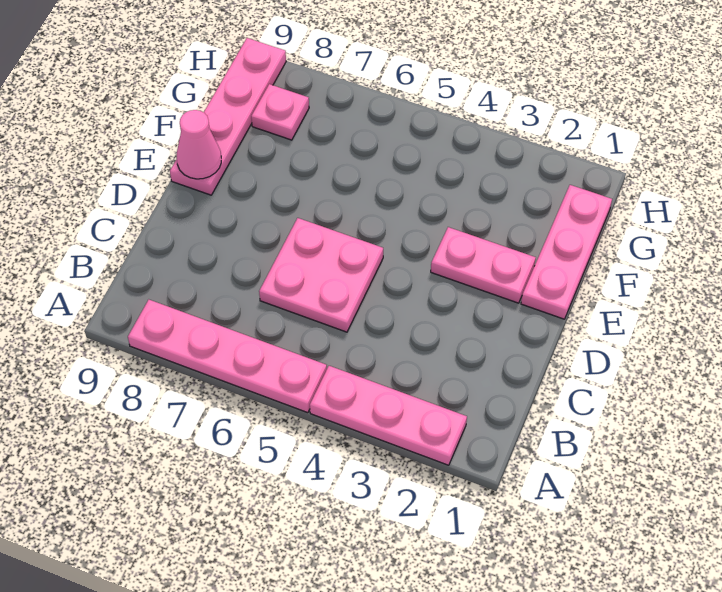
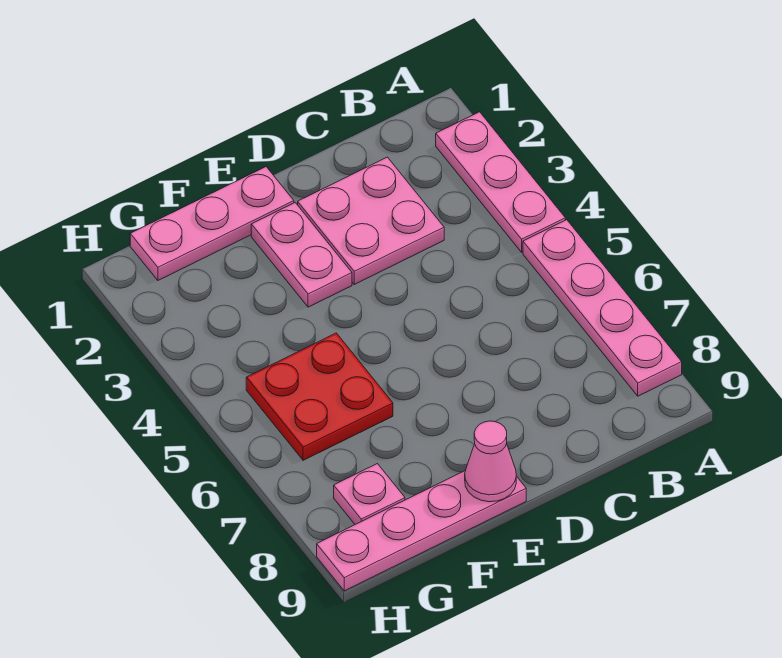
pink 2x2 plate [259,218,383,332] -> pink 2x2 plate moved to [298,157,444,284]
none -> red 2x2 plate [246,333,393,460]

